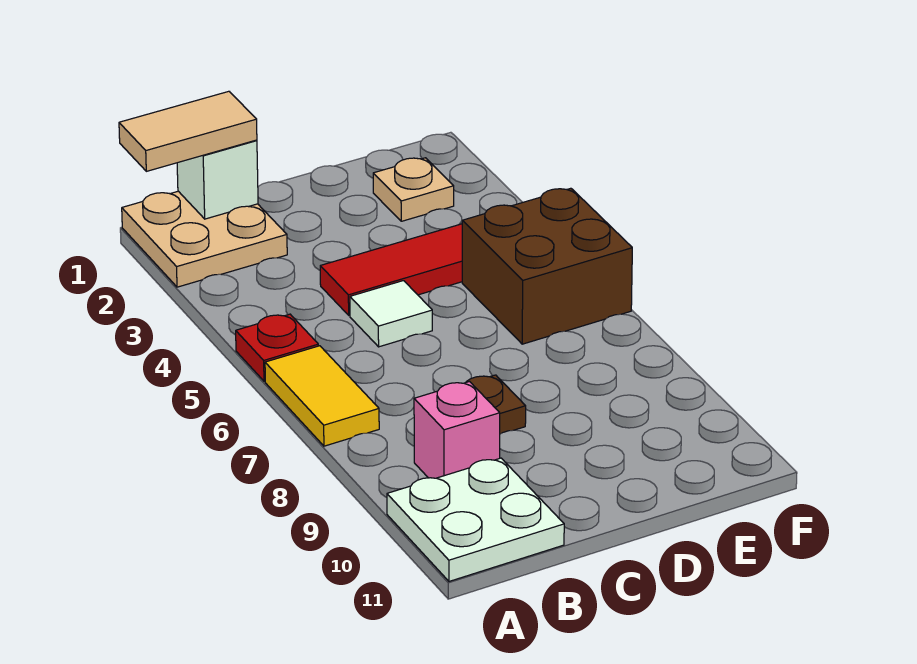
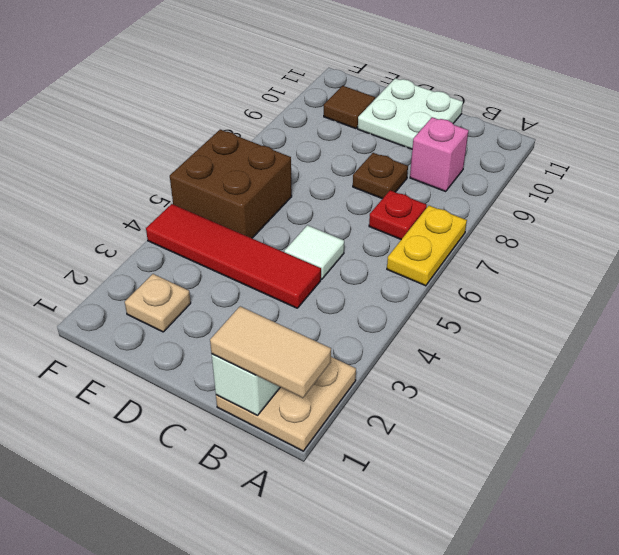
red 1x1 plate [236,314,318,381] -> red 1x1 plate moved to [369,190,427,239]
yellow 1x2 tile [265,346,379,446] -> yellow 1x2 plate [387,206,467,286]
white 2x2 plate [387,458,564,581] -> white 2x2 plate moved to [358,78,463,149]
none -> brown 1x1 tile [324,86,375,129]

